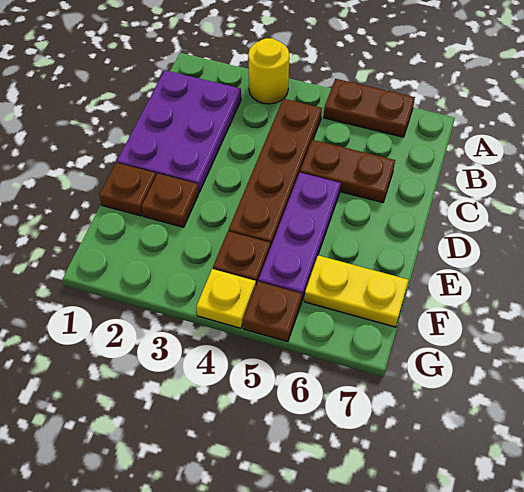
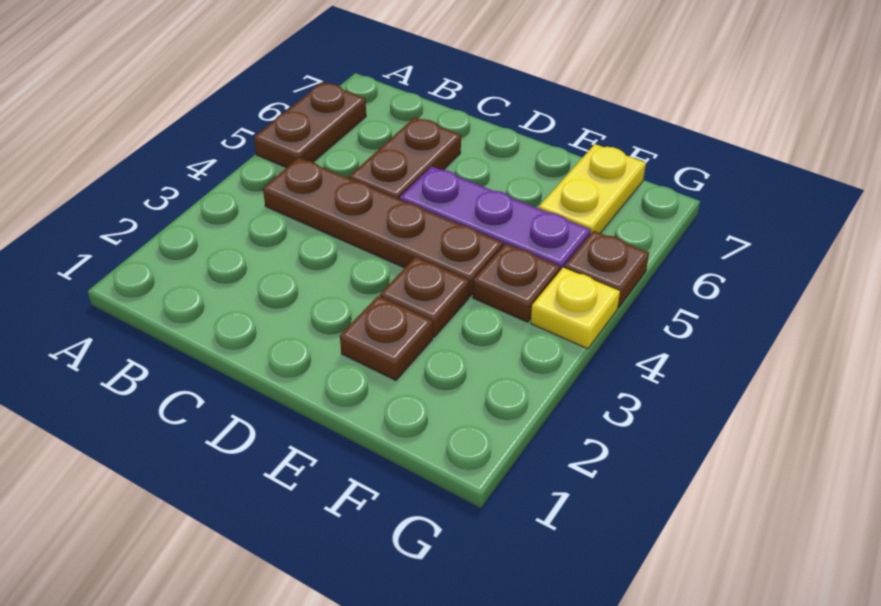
yellow 1x1 round brick [248,38,289,104] -> none
purple 2x3 plate [117,70,241,193] -> none
brown 1x1 plate [99,163,156,216] -> brown 1x1 plate moved to [380,257,469,337]

